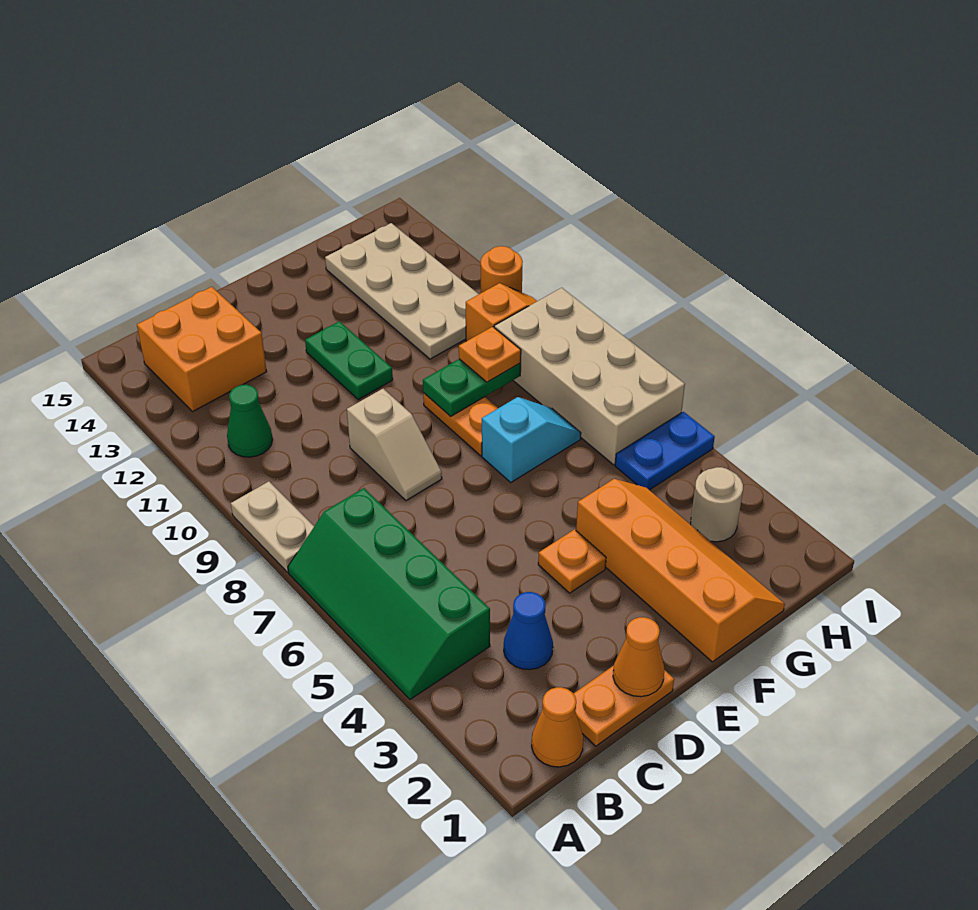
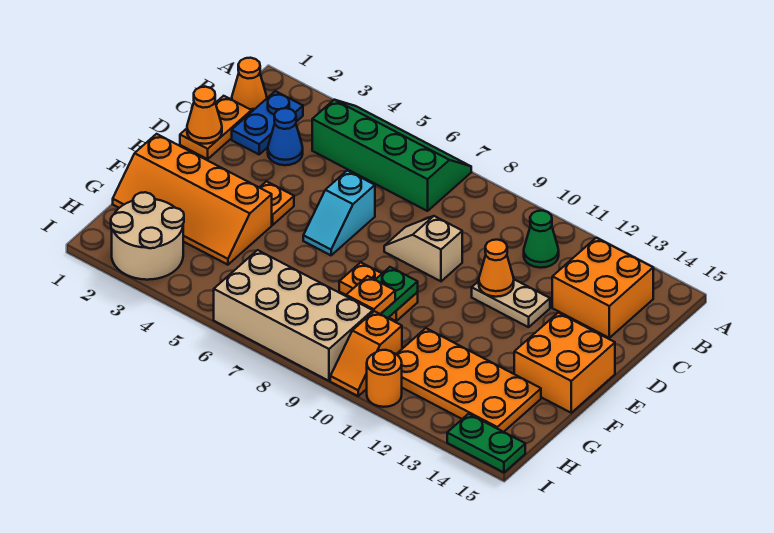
tan 1x2 plate [231,481,314,572] -> tan 1x2 plate moved to [472,280,550,327]
none -> orange 1x1 cone [479,240,514,297]
green 1x2 plate [305,321,393,399] -> green 1x2 plate moved to [447,414,525,472]
none -> orange 2x2 brick [514,313,615,413]
cyan 1x2 slope [482,397,581,482] -> cyan 1x2 slope moved to [303,171,375,255]
tan 2x4 plate [325,223,479,359] -> orange 2x4 plate [396,328,541,432]
tan 1x1 round brick [691,467,743,542] -> tan 2x2 round brick [111,192,184,280]
blue 1x2 plate [615,412,715,490] -> blue 1x2 plate moved to [232,91,303,154]

